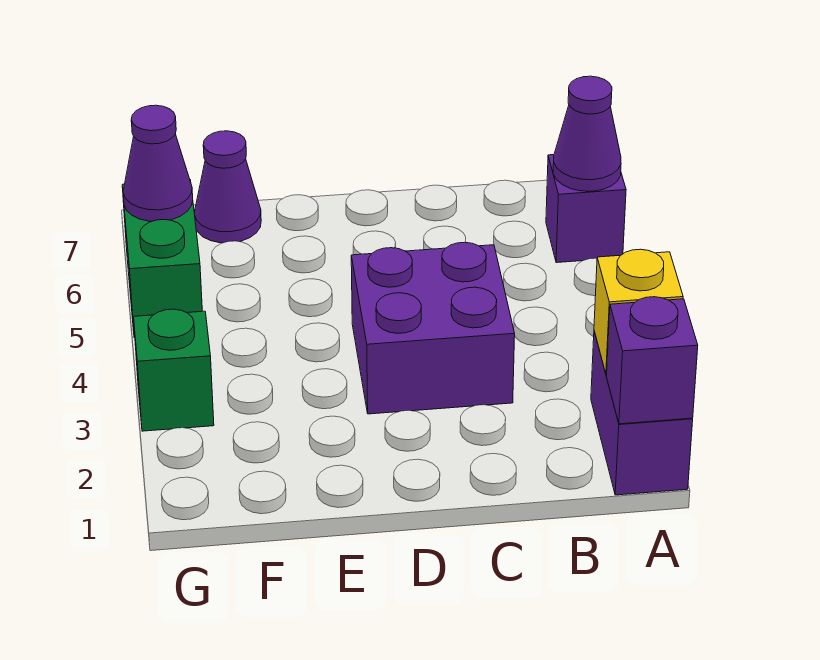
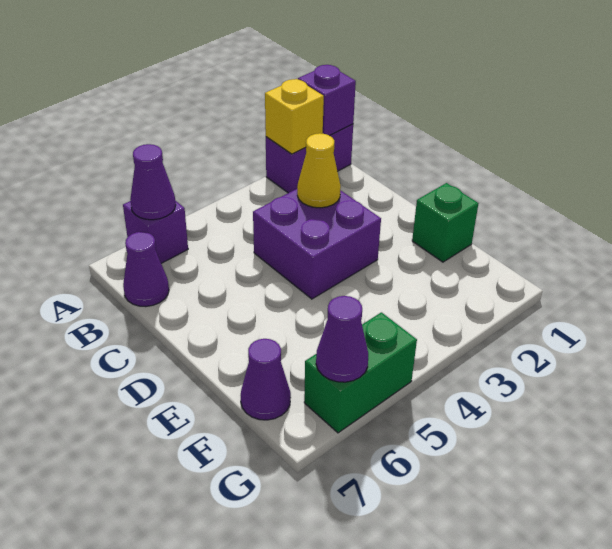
none -> purple 1x1 cone [123,232,169,307]
none -> yellow 1x1 cone [297,133,341,208]
green 1x1 brick [134,309,214,431] -> green 1x1 brick moved to [412,183,479,262]

